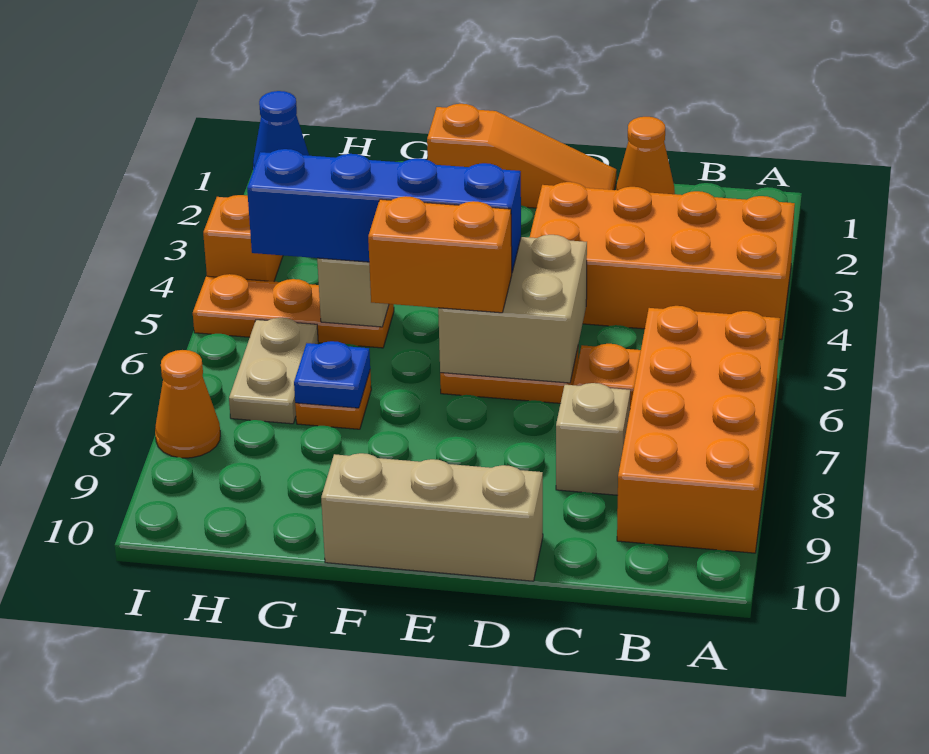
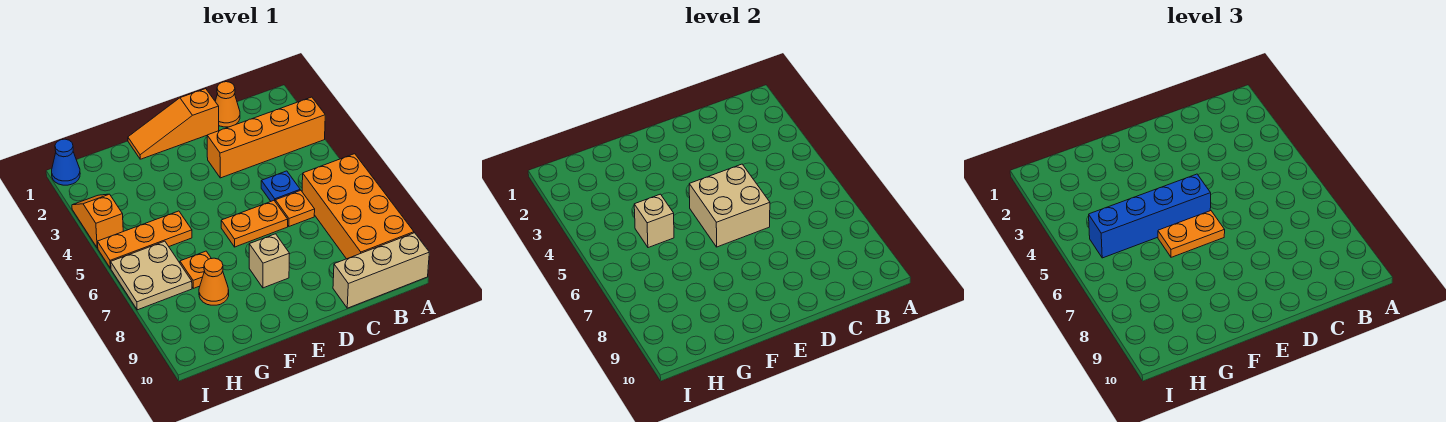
orange 2x4 brick [530,182,795,340] -> orange 1x4 brick [207,97,325,178]
tan 1x1 brick [556,383,630,495] -> tan 1x1 brick moved to [249,234,290,288]
orange 1x3 slope [427,104,616,208] -> orange 1x3 slope turned to [128,89,219,159]
tan 1x3 brick [321,453,543,581] -> tan 1x3 brick moved to [333,233,429,308]
orange 1x2 brick [368,196,512,313] -> orange 1x2 plate [1158,211,1225,257]
blue 1x1 plate [294,341,370,408] -> blue 1x1 plate moved to [261,171,300,201]
tan 1x2 plate [229,318,318,424] -> tan 2x2 plate [111,241,192,310]
orange 1x1 cone [155,350,220,458] -> orange 1x1 cone moved to [199,258,229,305]

